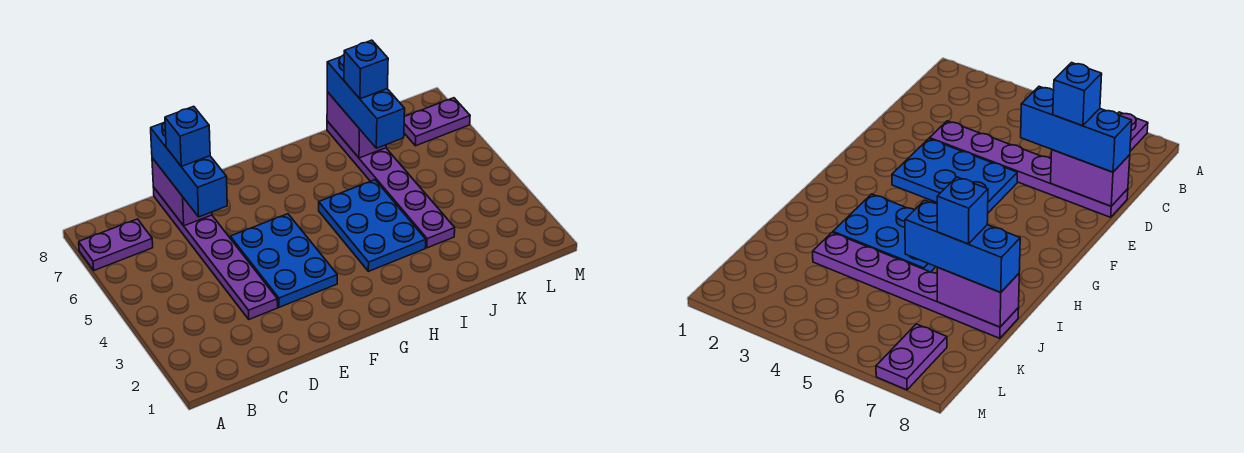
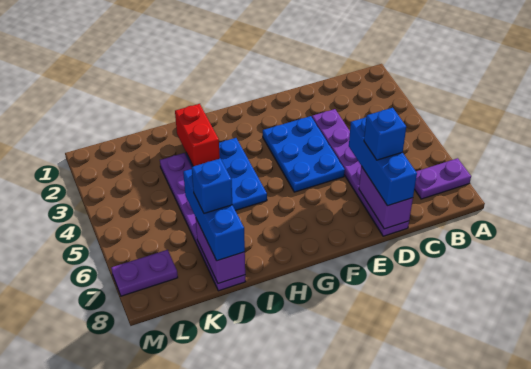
none -> red 1x2 brick [175,104,220,166]

